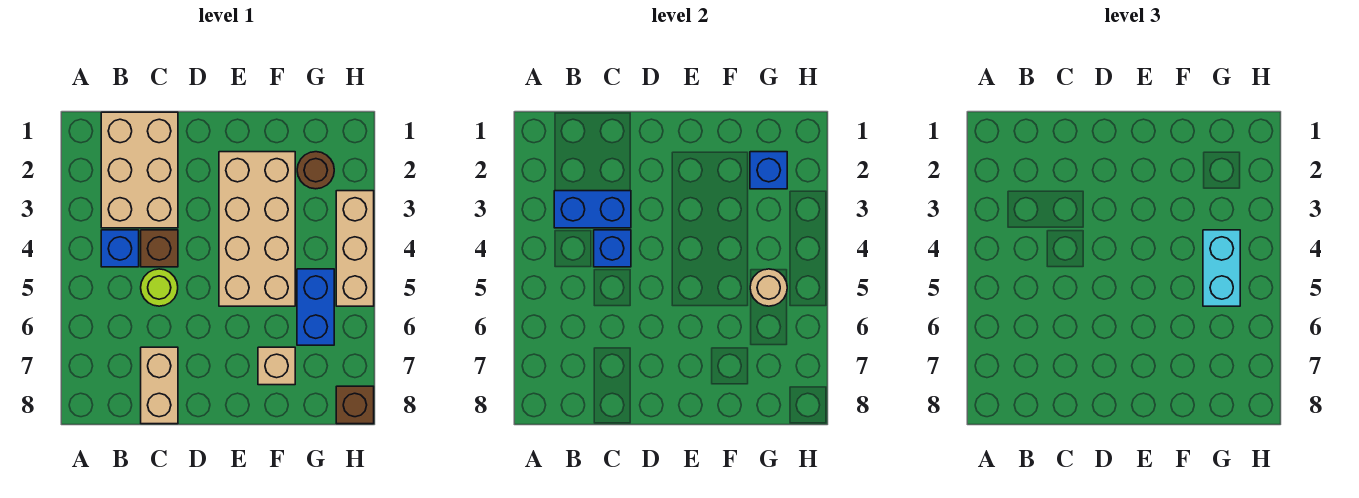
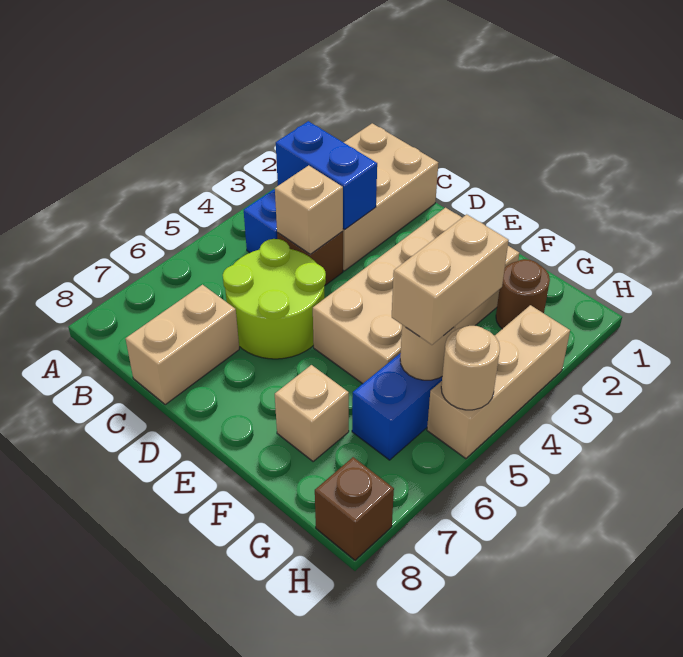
blue 1x1 brick [594,230,631,267] -> tan 1x1 brick [275,165,343,254]
lime 1x1 round brick [141,269,178,306] -> lime 2x2 round brick [223,239,326,359]
blue 1x1 brick [750,152,787,189] -> none
cyan 1x2 brick [1203,230,1240,306] -> tan 1x2 brick [392,214,509,345]
none -> tan 1x1 round brick [441,326,500,410]

